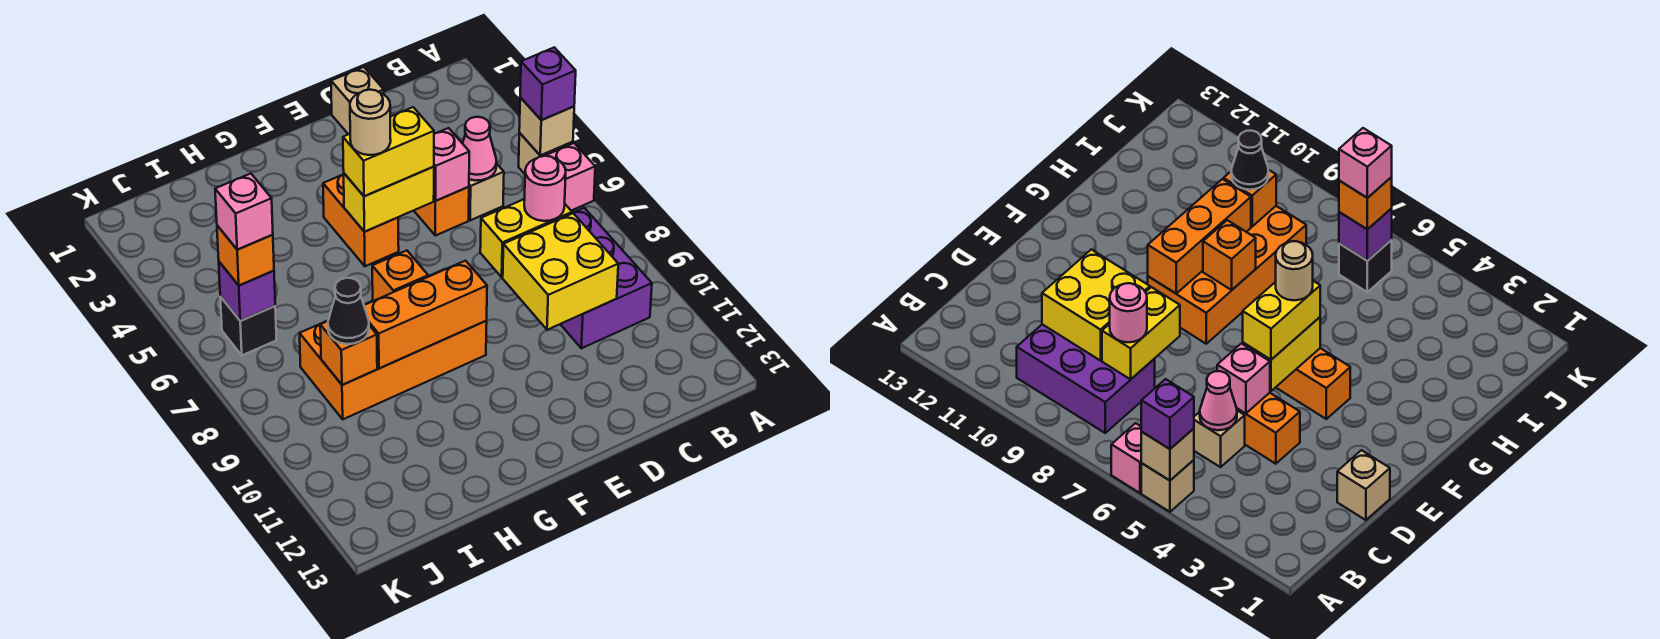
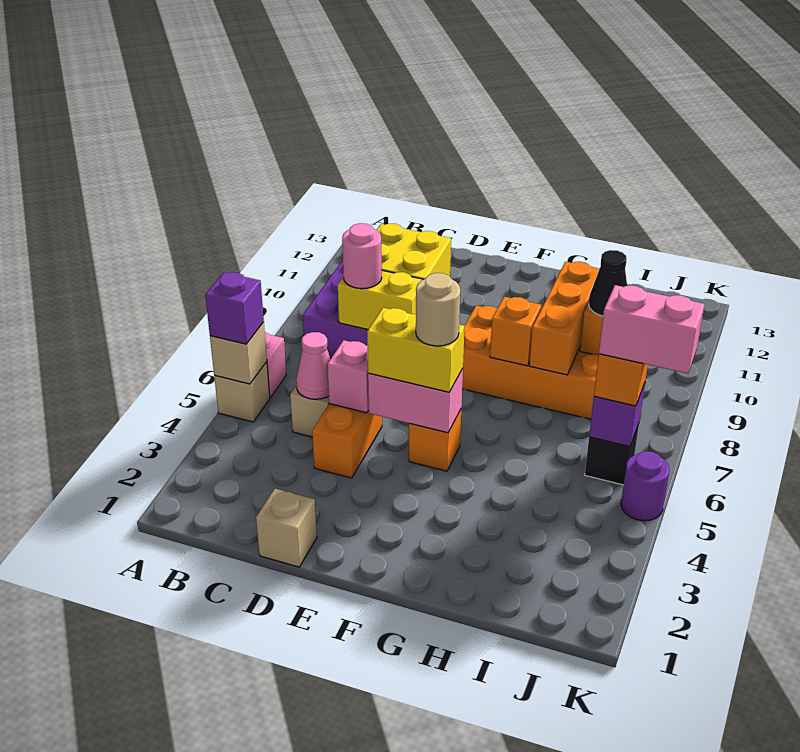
yellow 1x2 brick [344,167,434,232] -> pink 1x2 brick [368,369,463,433]
orange 1x2 brick [323,174,399,266] -> orange 1x1 brick [409,410,461,471]
orange 1x3 brick [364,261,487,368] -> orange 1x3 brick turned to [529,262,599,375]
pink 1x1 brick [215,174,273,249] -> pink 1x2 brick [599,285,705,373]
none -> purple 1x1 round brick [621,451,669,521]

